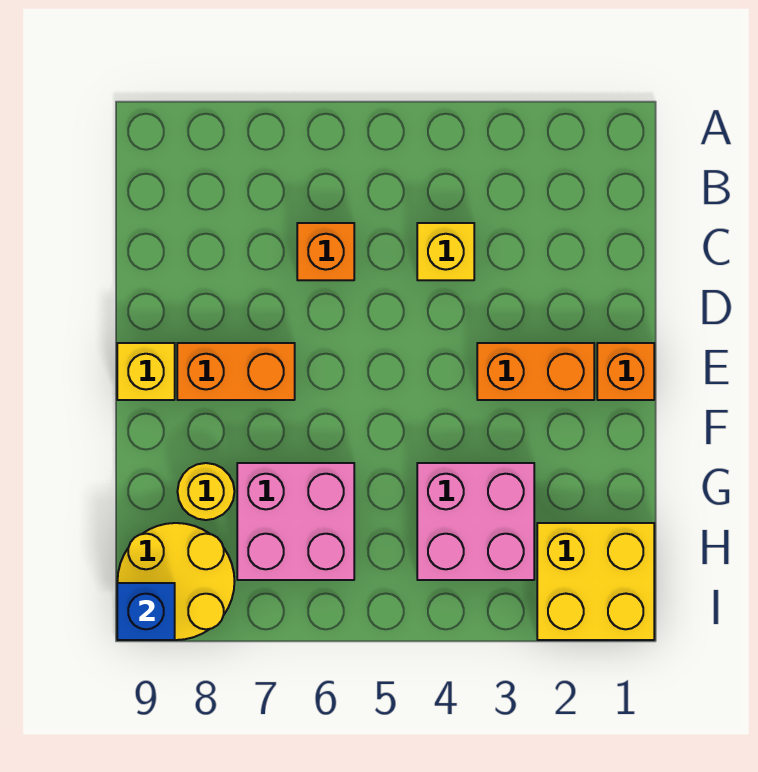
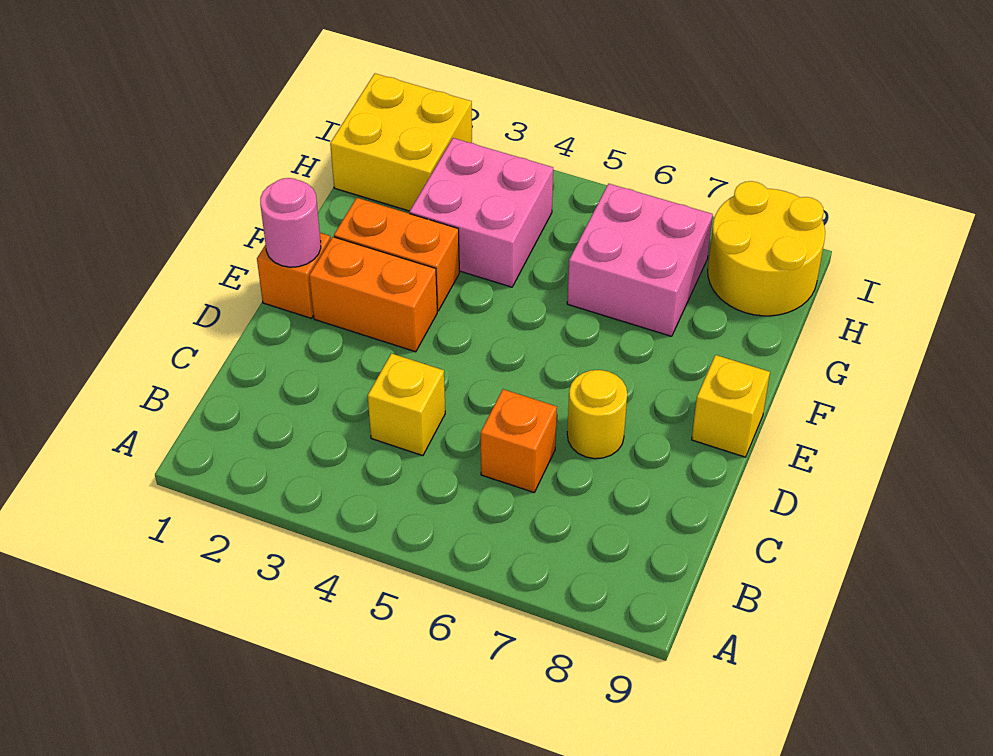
none -> pink 1x1 round brick [260,178,321,267]
orange 1x2 brick [177,343,295,400] -> orange 1x2 brick moved to [334,198,459,311]
yellow 1x1 round brick [177,463,234,520] -> yellow 1x1 round brick moved to [567,370,627,459]
blue 1x1 brick [117,583,175,640] -> none

